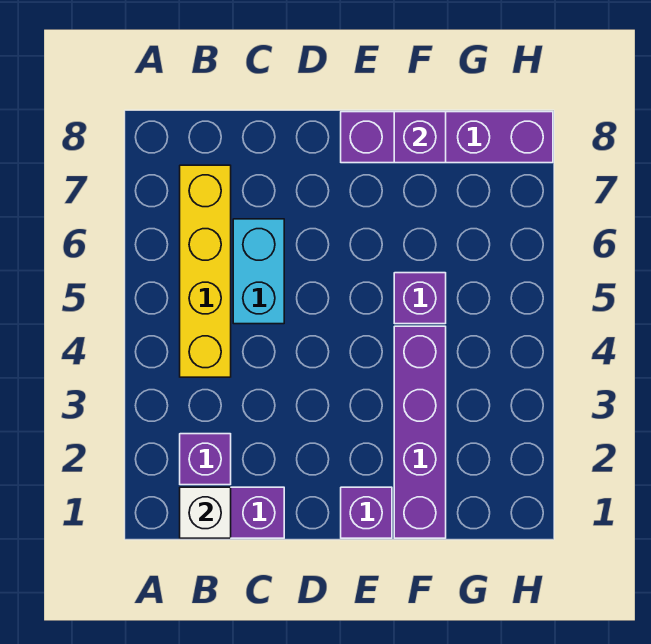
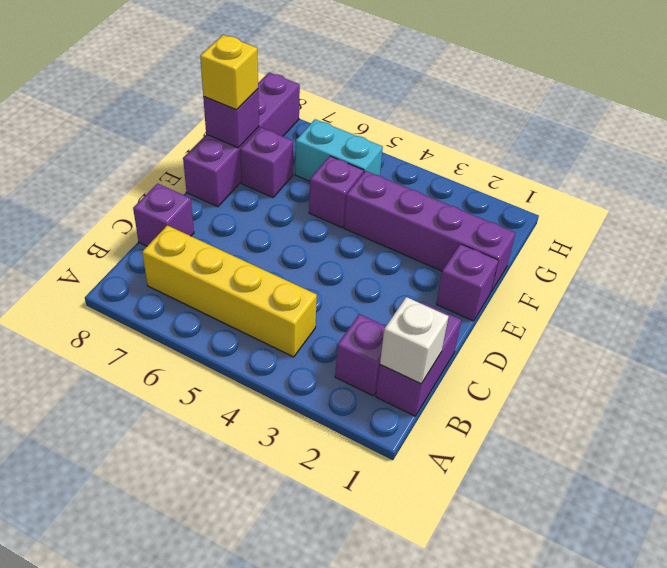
cyan 1x2 brick [233,219,284,324] -> cyan 1x2 brick moved to [295,119,383,181]
none -> purple 1x1 brick [133,184,194,246]
none -> purple 1x1 brick [240,128,293,197]
none -> yellow 1x1 brick [200,35,258,110]

